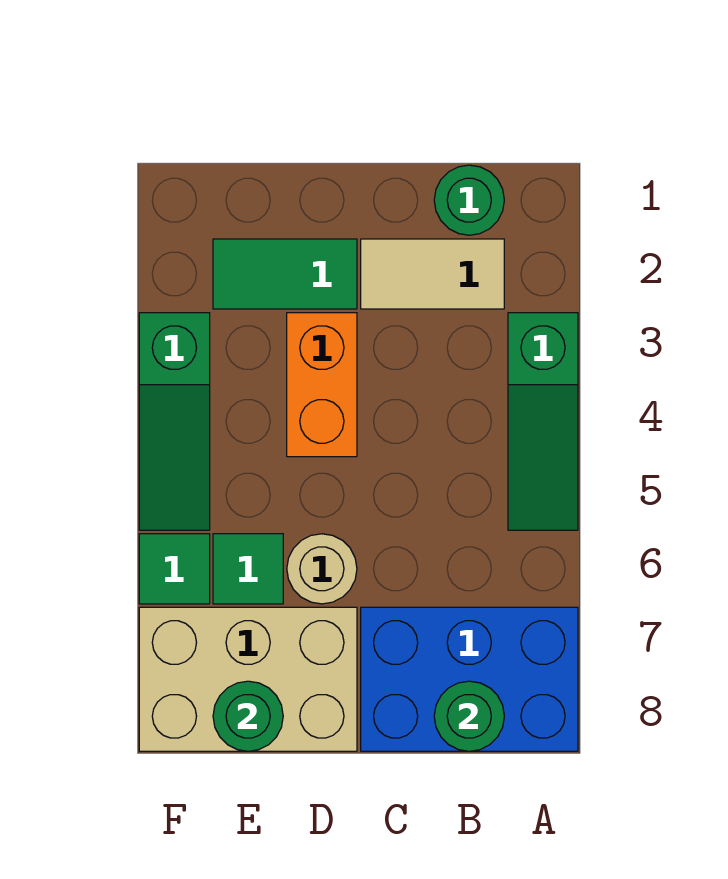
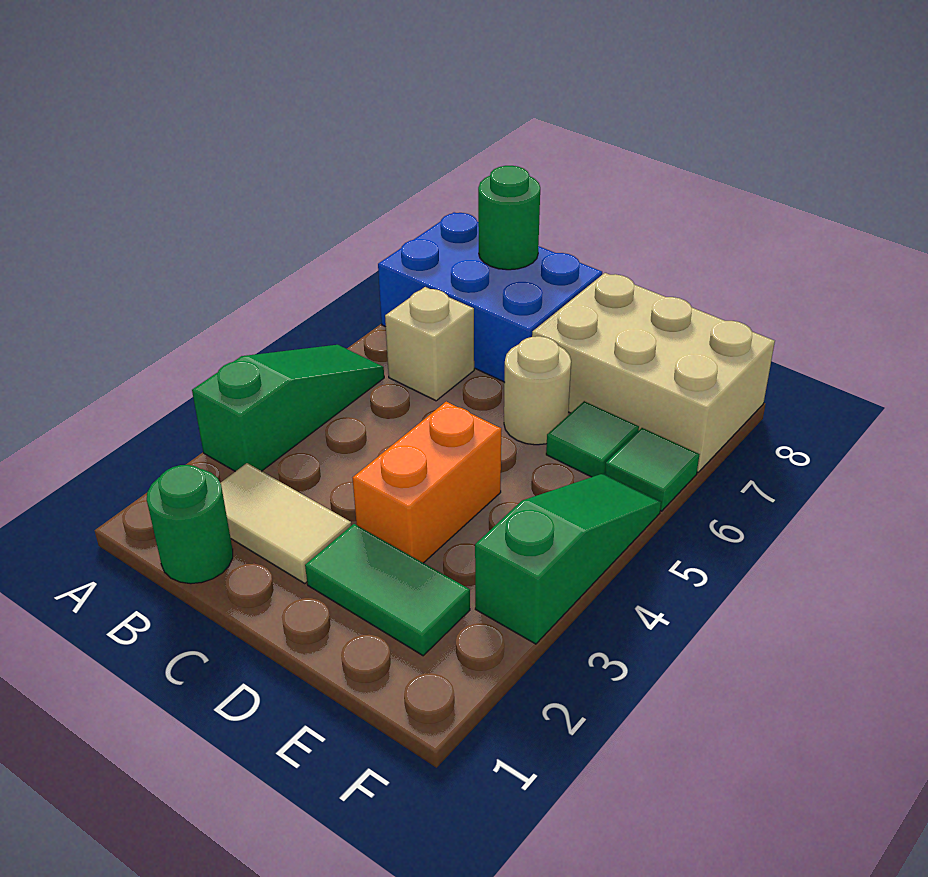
none -> tan 1x1 brick [385,287,474,401]
green 1x1 round brick [213,681,283,751] -> none

